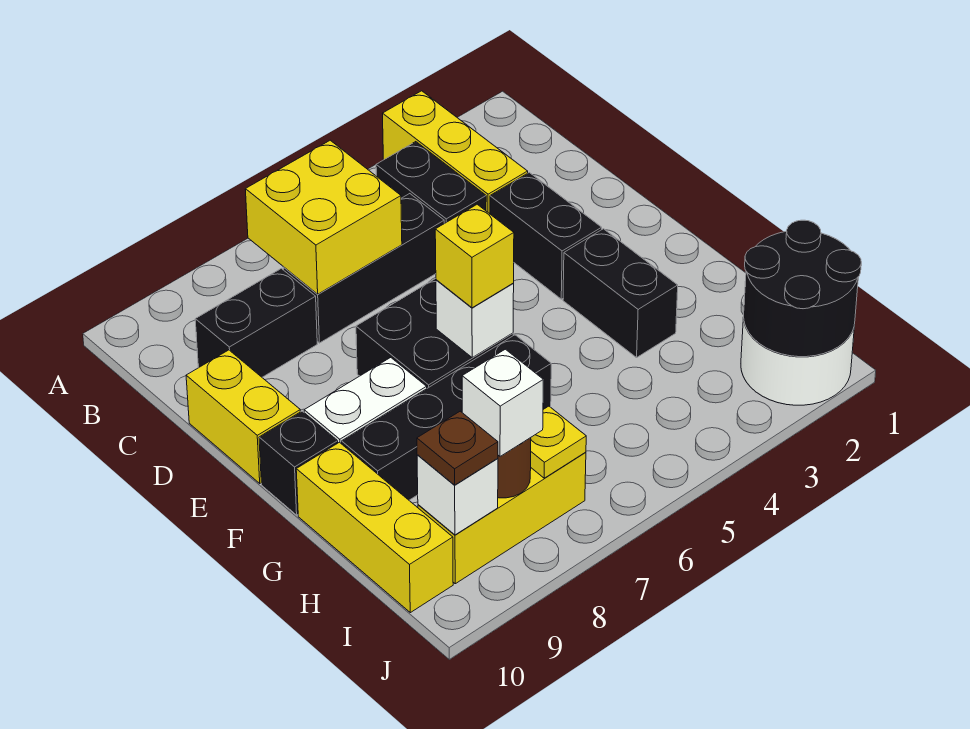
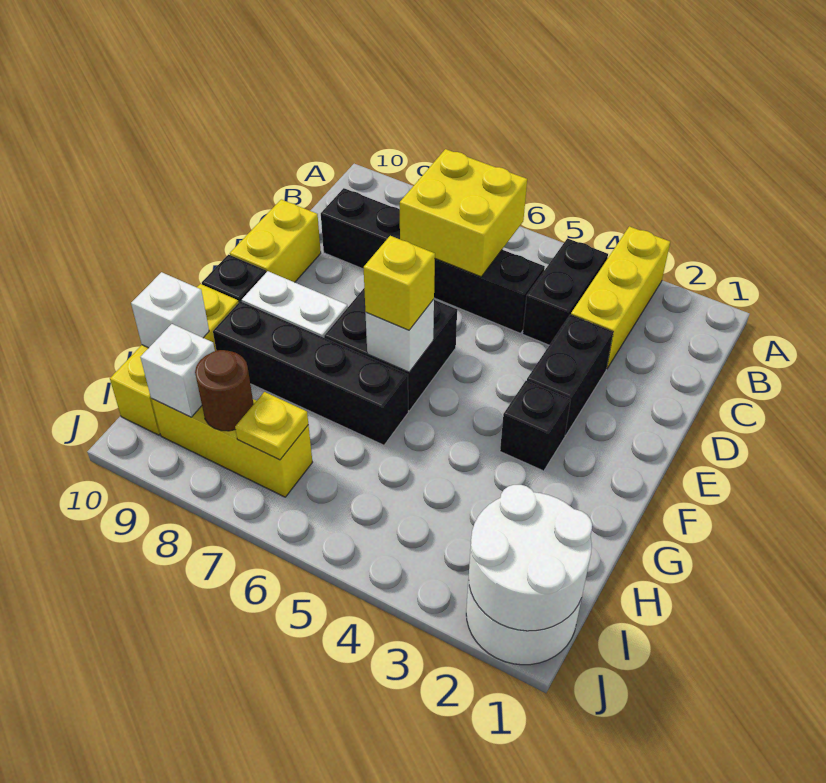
black 1x2 brick [563,229,678,358] -> black 1x1 brick [500,381,571,471]
black 2x2 round brick [744,220,861,357] -> white 2x2 round brick [469,485,592,631]
white 1x1 brick [462,349,543,456] -> white 1x1 brick moved to [131,272,209,348]
brown 1x1 plate [417,411,498,485] -> none

